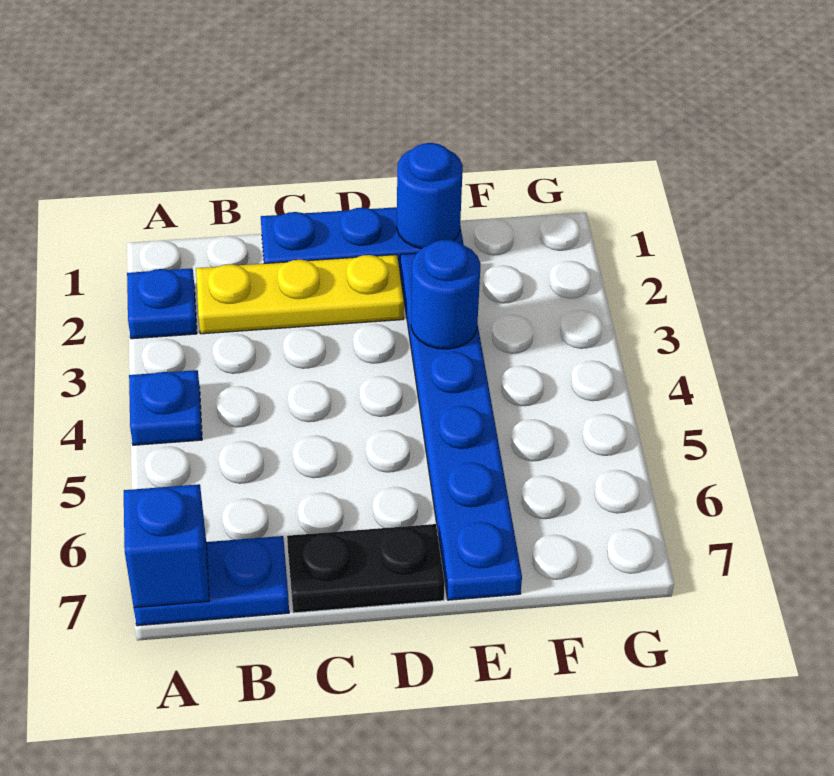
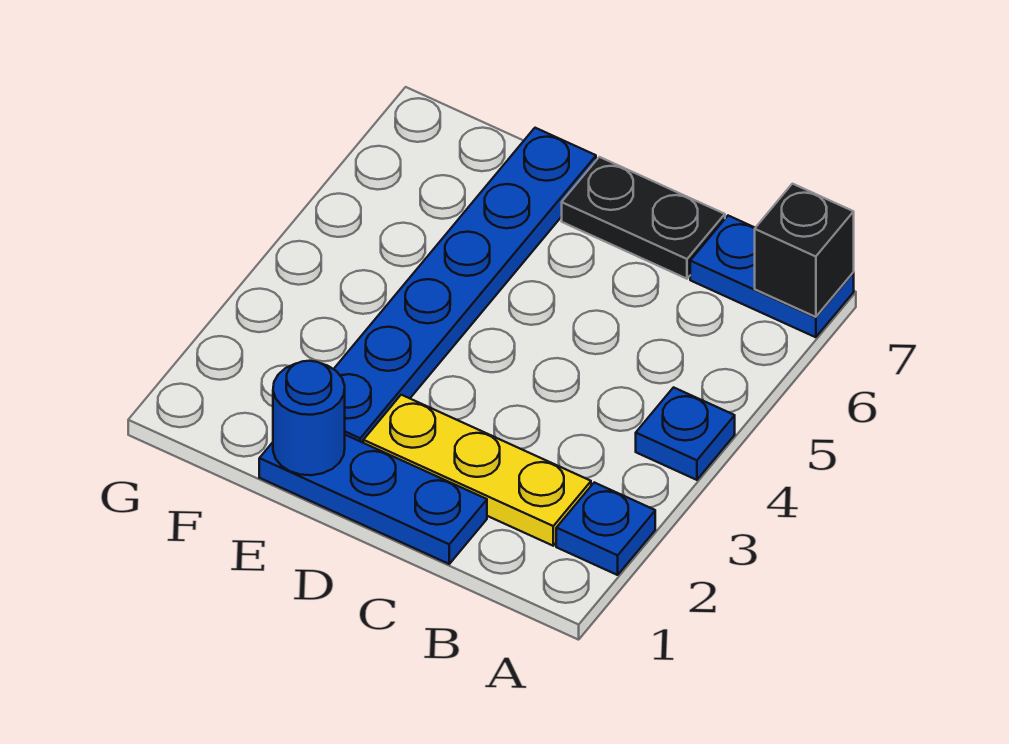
blue 1x1 brick [124,484,209,608] -> black 1x1 brick [755,184,854,317]
blue 1x1 round brick [411,240,481,349] -> none

